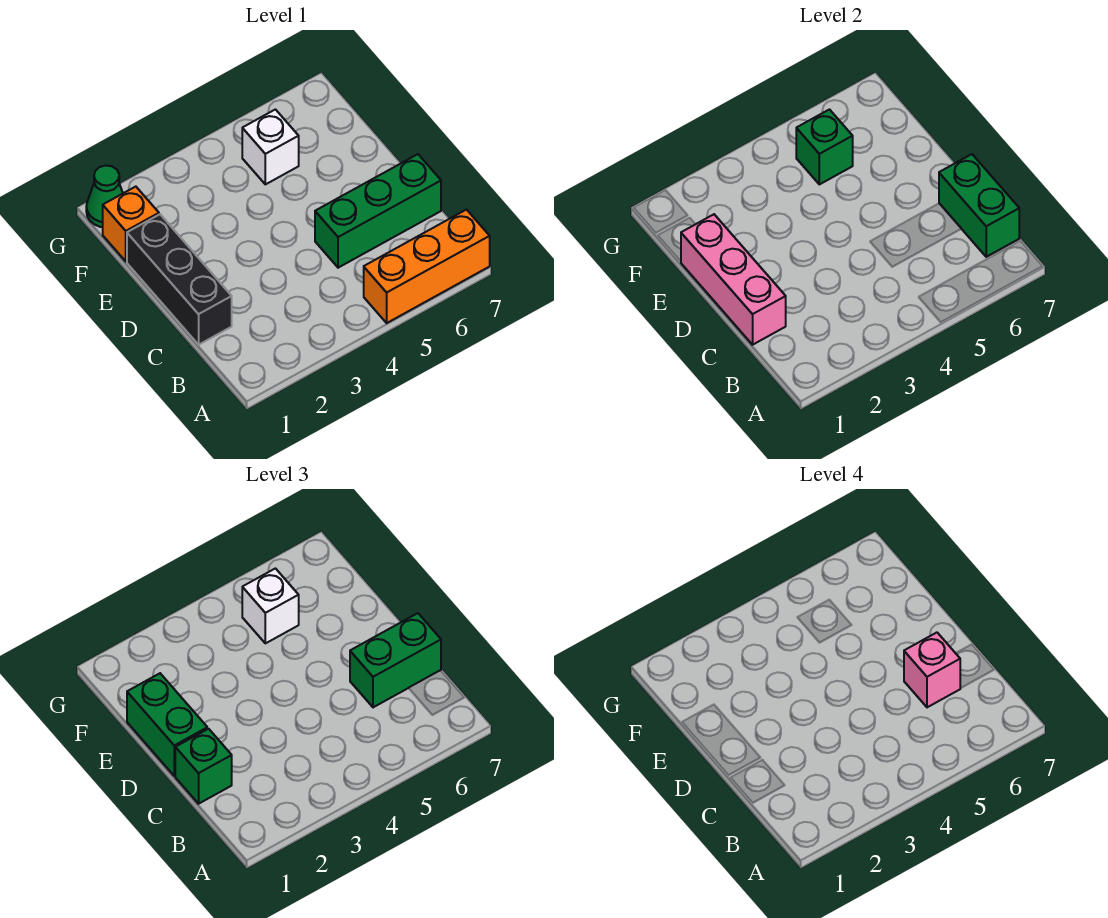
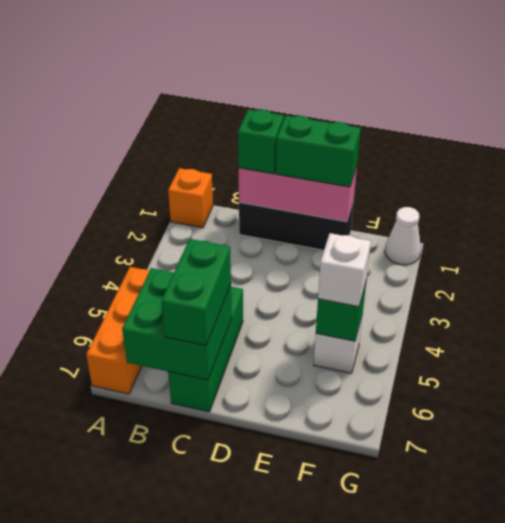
green 1x2 brick [939,154,1019,257] -> green 2x2 brick [122,268,232,380]
pink 1x1 brick [904,633,960,707] -> none
orange 1x1 brick [103,187,159,261] -> orange 1x1 brick moved to [168,168,213,228]
green 1x1 cone [86,165,123,227] -> white 1x1 cone [385,207,421,265]

